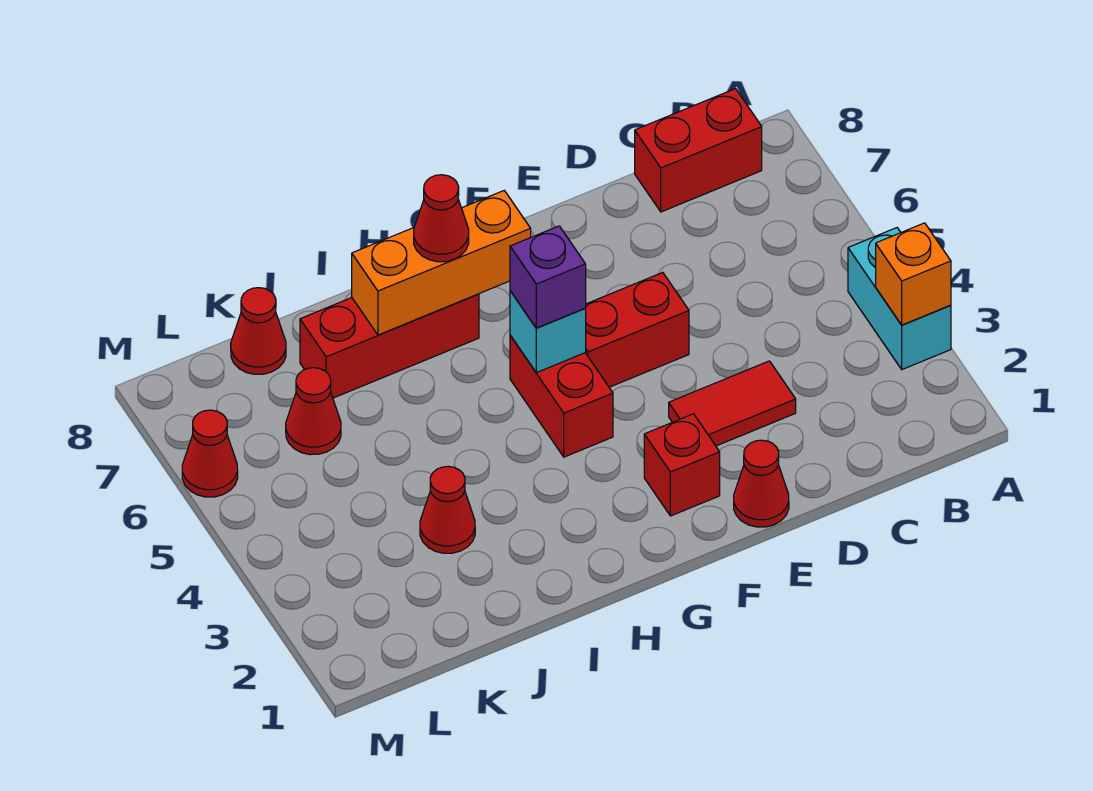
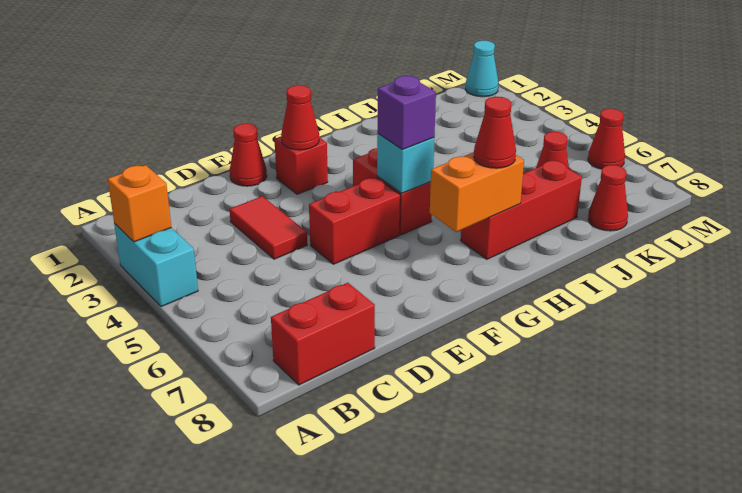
red 1x2 tile [669,361,796,446] -> red 1x2 tile turned to [230,196,307,259]
orange 1x3 brick [352,191,531,335] -> orange 1x2 brick [430,152,524,232]
red 1x1 cone [420,466,475,553] -> red 1x1 cone moved to [281,85,319,150]
none -> cyan 1x1 cone [466,41,498,97]

